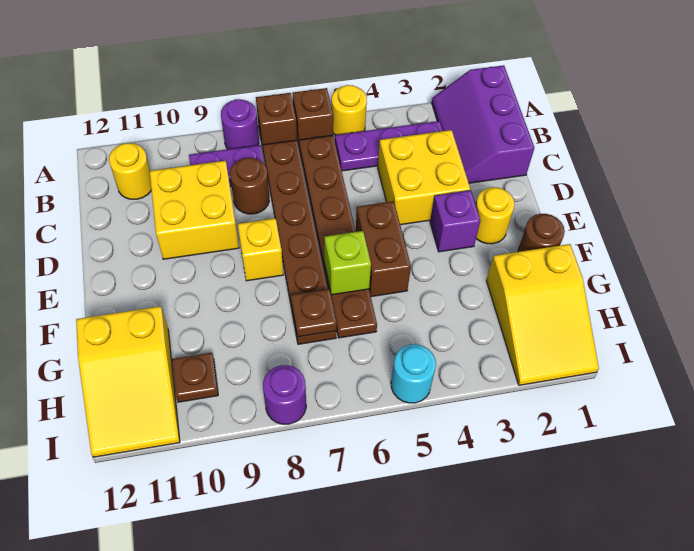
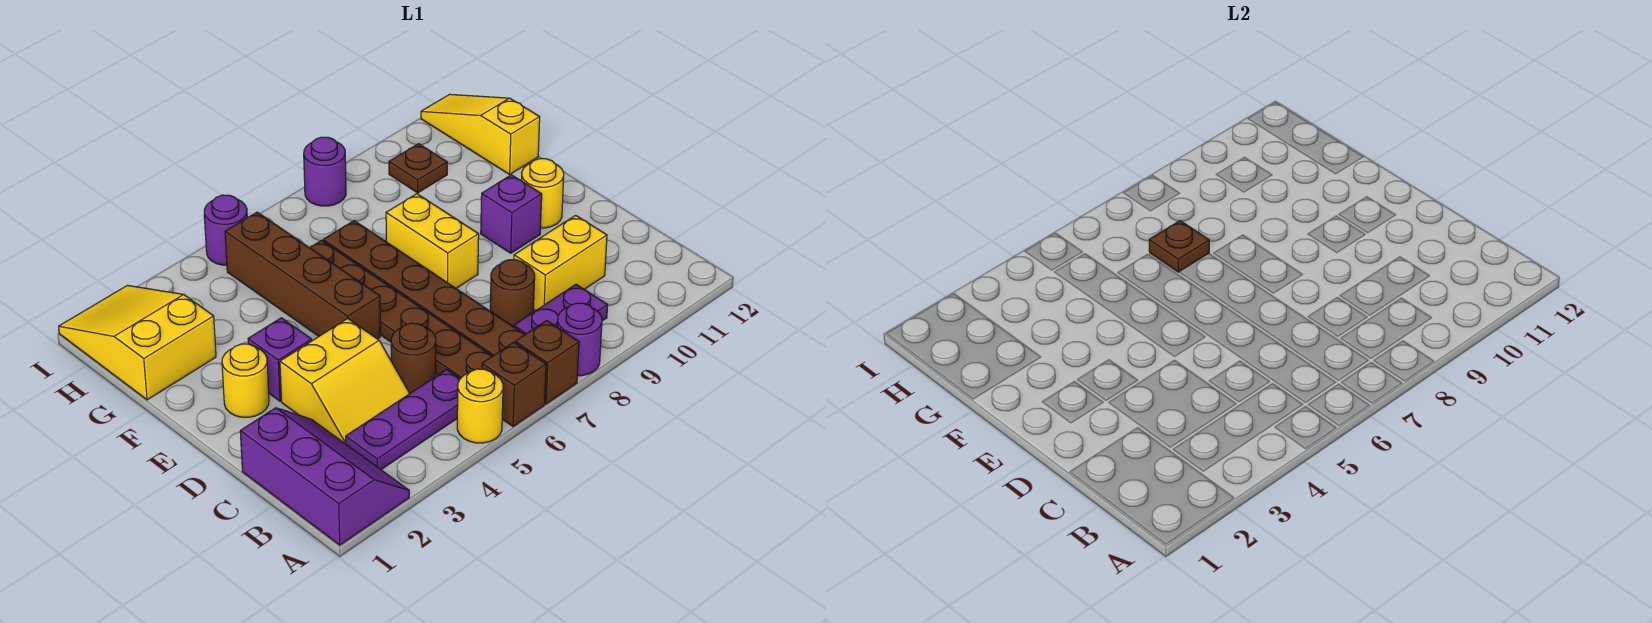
yellow 1x1 round brick [109,143,151,199] -> yellow 1x1 round brick moved to [522,159,564,228]
yellow 2x2 brick [378,130,470,225] -> yellow 2x2 slope [280,318,410,444]
yellow 2x2 brick [150,161,239,259] -> yellow 1x2 brick [514,215,607,311]
brown 1x2 brick [356,201,411,297] -> brown 1x4 brick [225,212,380,339]
yellow 1x1 brick [238,218,283,281] -> yellow 1x2 brick [386,194,479,288]
none -> purple 1x1 brick [481,175,542,253]
brown 1x1 round brick [518,214,565,252] -> brown 1x1 round brick moved to [391,323,436,393]
lime 1x1 brick [324,231,371,295] -> none
yellow 2x3 slope [76,306,180,457] -> yellow 1x3 slope [421,94,540,174]
cyan 1x1 round brick [391,344,436,403] -> purple 1x1 round brick [204,195,247,265]

